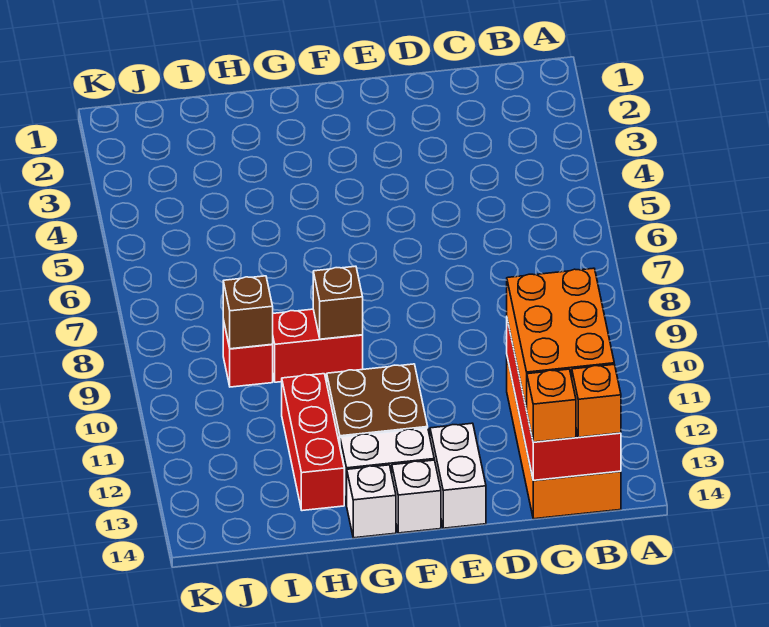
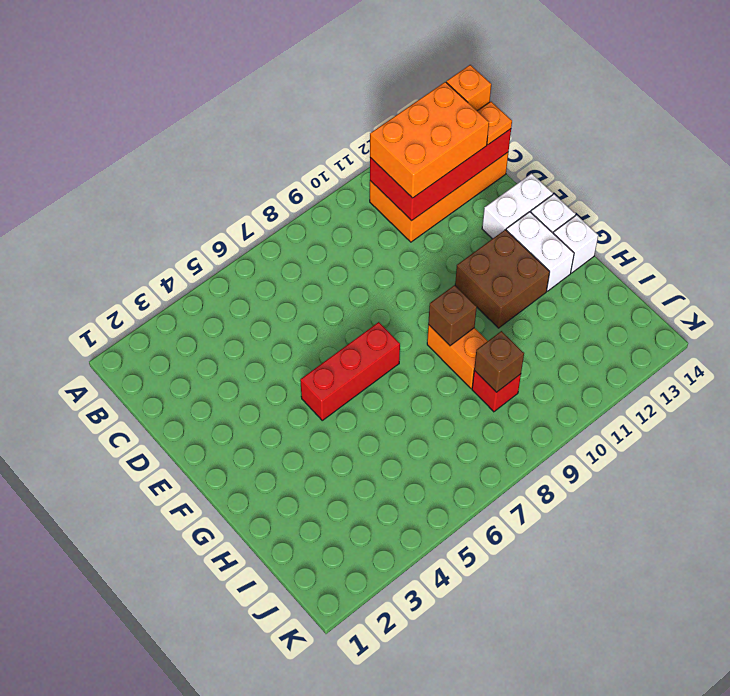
orange 1x1 brick [527,369,576,442] -> orange 1x1 plate [478,102,512,145]
red 1x2 brick [272,309,363,382] -> orange 1x2 brick [427,325,487,388]
red 1x3 brick [282,374,344,511] -> red 1x3 brick moved to [300,322,400,420]

